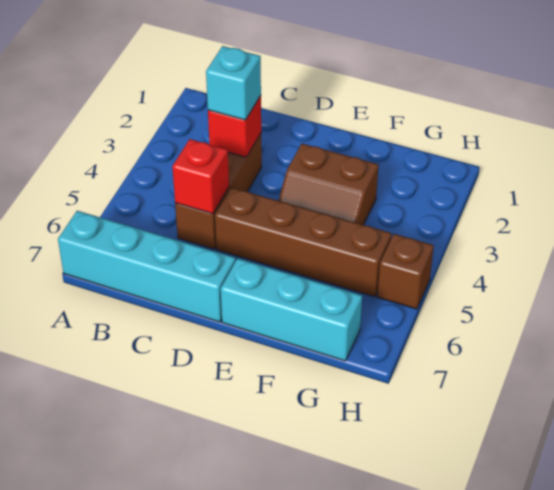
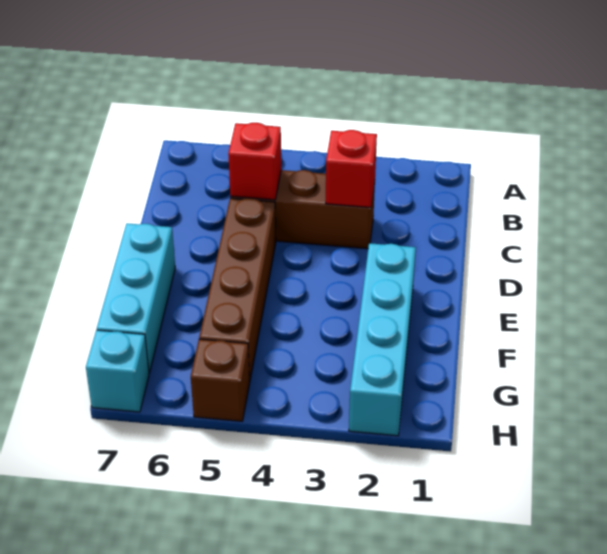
cyan 1x4 brick [58,211,236,322] -> cyan 1x4 brick moved to [349,243,416,436]
cyan 1x1 brick [206,46,261,120] -> cyan 1x1 brick moved to [86,330,149,412]
brown 2x2 slope [279,144,379,225] -> none

